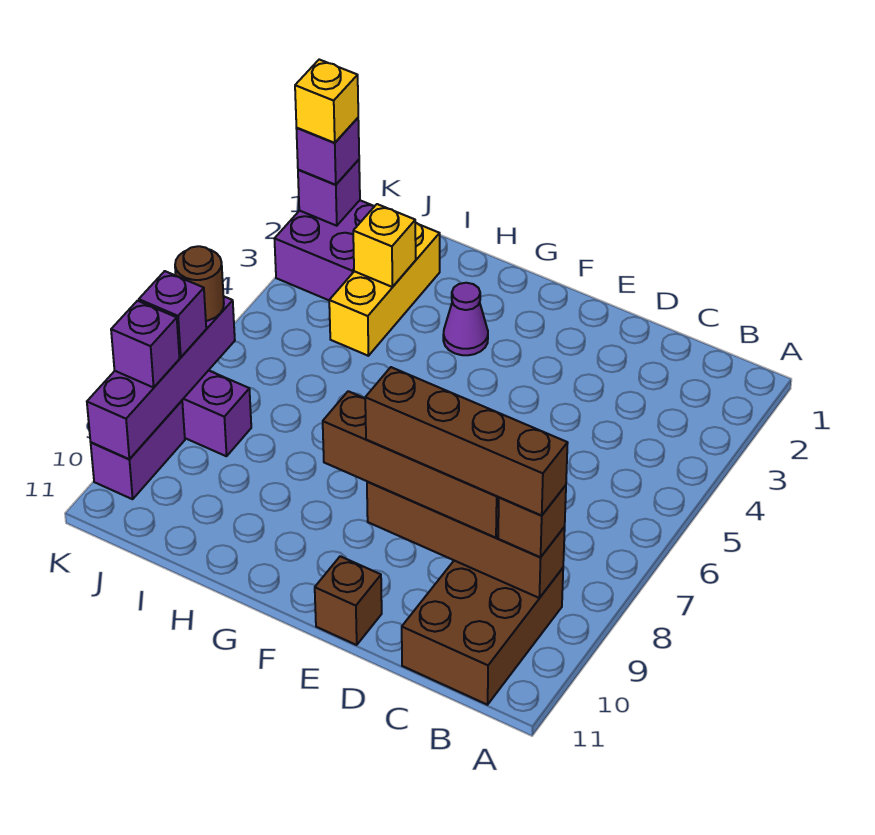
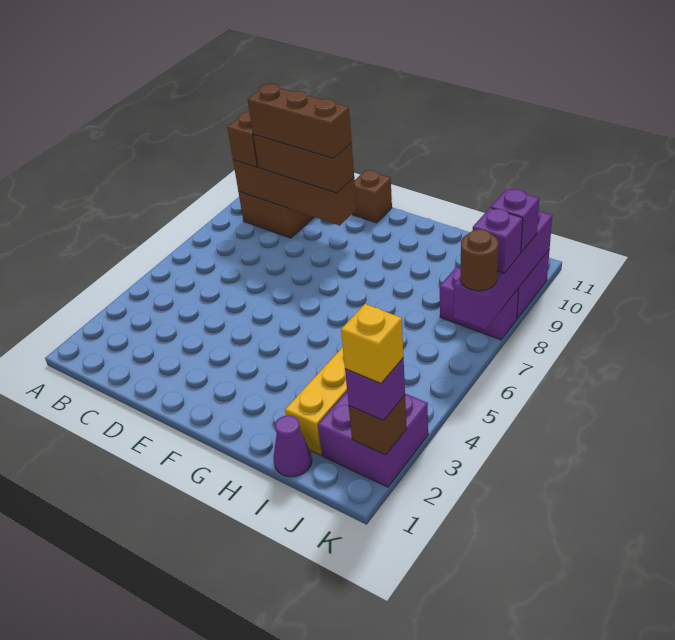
brown 1x4 brick [365,367,568,515] -> brown 1x3 brick [248,84,352,158]
brown 1x4 brick [323,391,499,538] -> brown 1x3 brick [253,134,354,193]
purple 1x1 cone [443,283,488,355] -> purple 1x1 cone moved to [273,415,312,477]
yellow 1x1 brick [353,204,416,287] -> none
purple 1x1 brick [298,160,360,226] -> brown 1x1 brick [349,395,407,455]

